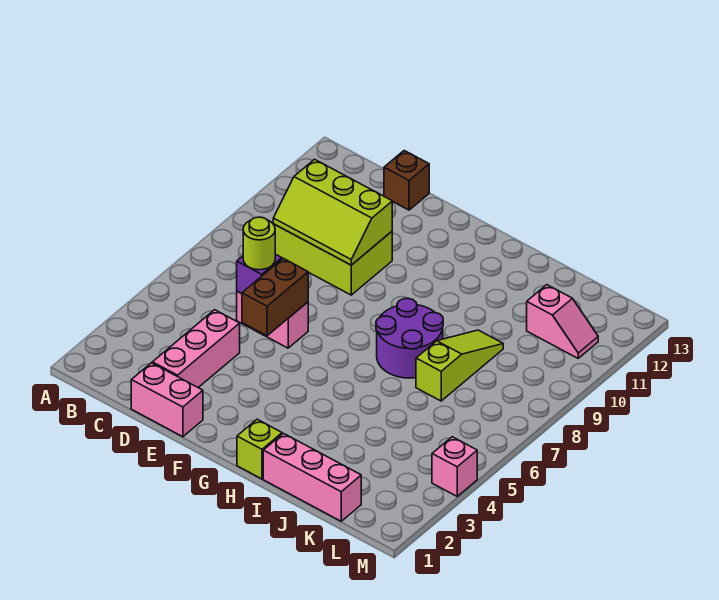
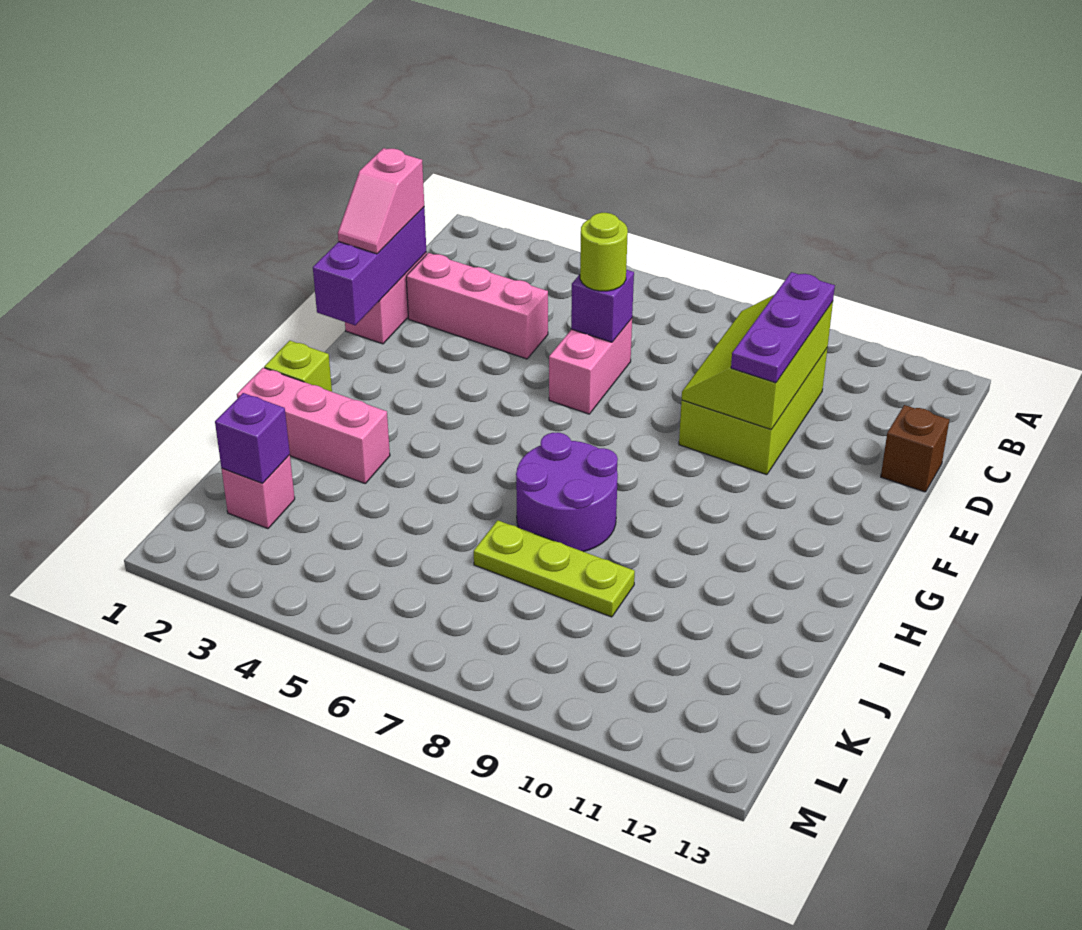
none -> purple 1x3 plate [731,272,835,383]
none -> purple 1x3 brick [313,207,426,325]
brown 1x2 brick [242,258,308,336] -> none
pink 1x3 brick [263,434,361,521] -> pink 1x3 brick turned to [237,368,390,483]
lime 1x3 slope [416,330,503,401] -> lime 1x3 plate [474,520,635,617]
none -> purple 1x1 brick [215,393,290,483]
pink 1x2 slope [527,285,598,358] -> pink 1x2 slope moved to [338,148,424,254]
pink 1x1 brick [432,437,477,496] -> pink 1x1 brick moved to [222,455,295,529]

